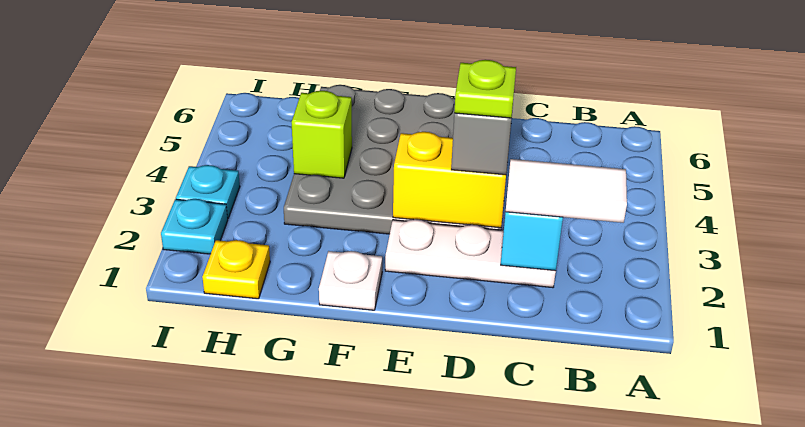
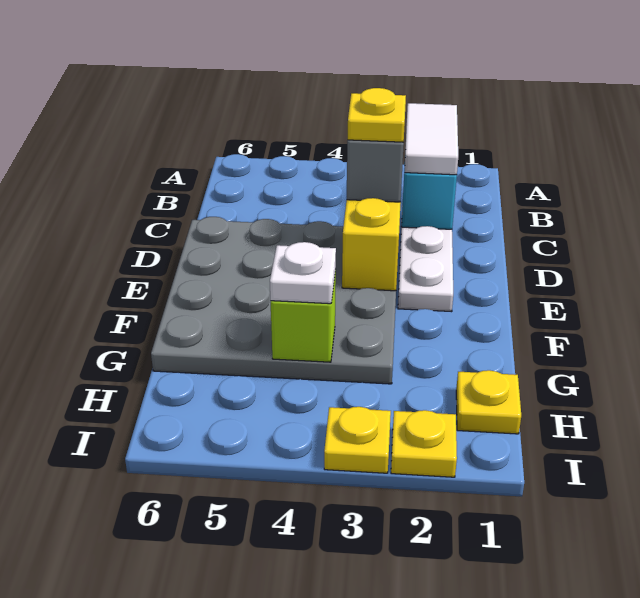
lime 1x1 plate [454,60,516,118] -> yellow 1x1 plate [348,88,406,142]
white 1x1 plate [319,251,382,310] -> white 1x1 plate moved to [270,242,336,304]
cyan 1x1 plate [161,199,228,254] -> yellow 1x1 plate [391,410,457,477]
cyan 1x1 plate [176,165,240,218] -> yellow 1x1 plate [324,407,391,473]

